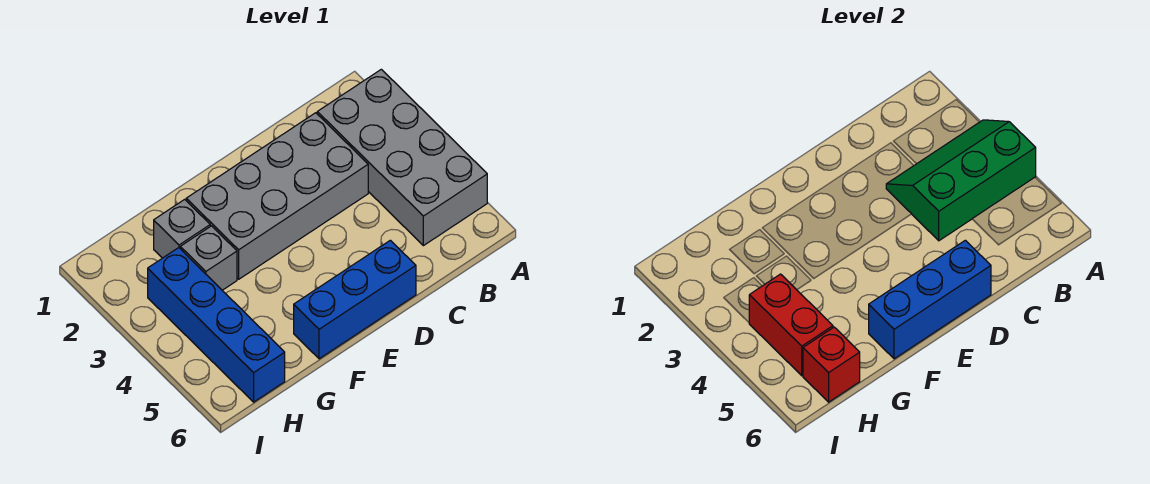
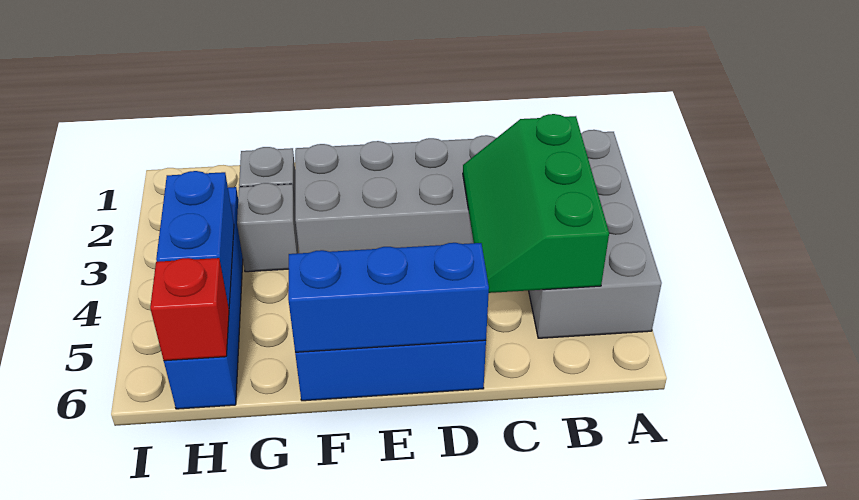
green 2x3 slope [886,120,1036,241] -> green 2x3 slope turned to [463,114,609,293]
red 1x2 brick [749,274,833,376] -> blue 1x2 brick [156,171,234,308]

